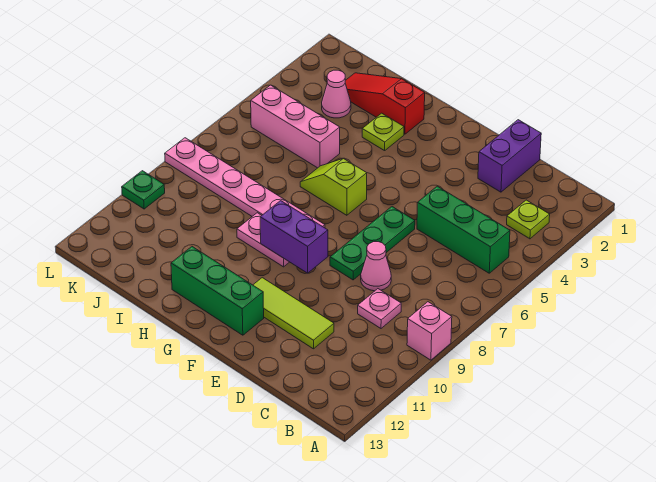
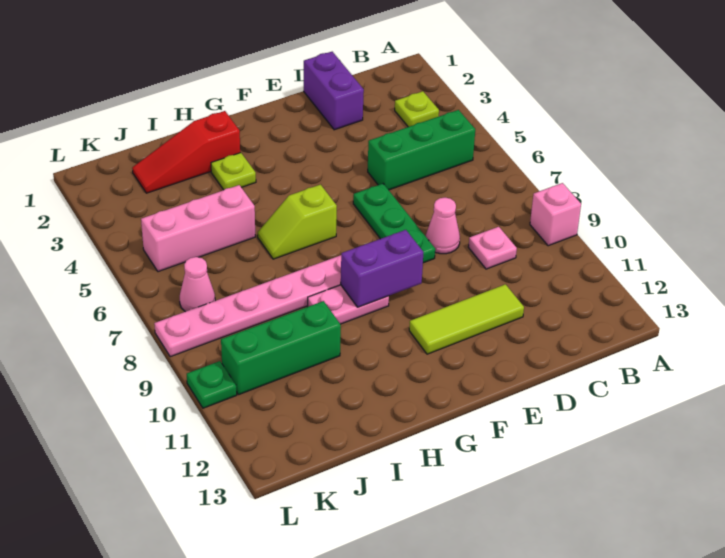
green 1x3 brick [171,247,264,335] -> green 1x3 brick moved to [221,301,341,395]
pink 1x1 cone [322,70,351,118] -> pink 1x1 cone moved to [180,257,215,312]

